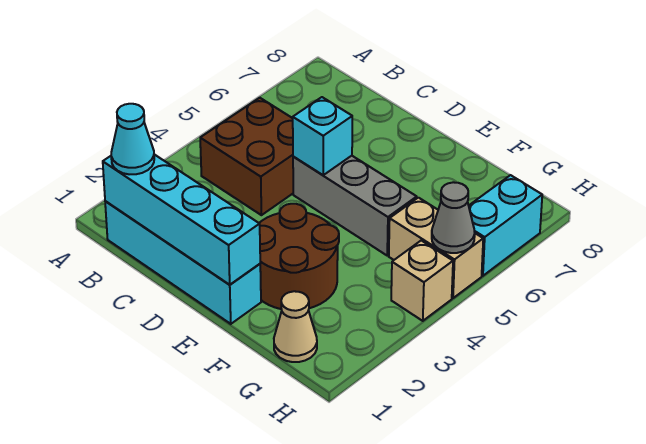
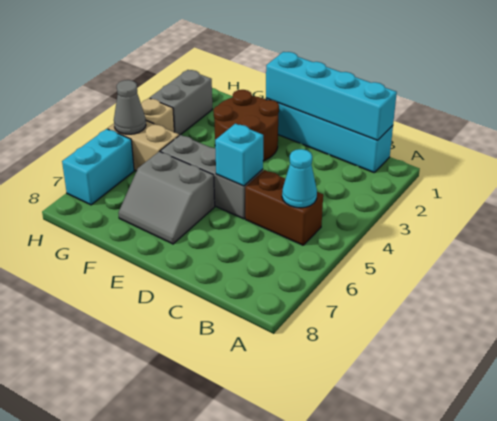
cyan 1x1 cone [111,104,154,174] -> cyan 1x1 cone moved to [282,149,317,208]
brown 2x2 brick [200,98,293,215] -> brown 1x2 brick [245,170,323,245]
none -> grey 2x2 slope [119,151,215,244]
tan 1x1 cone [274,291,317,362] -> none
none -> grey 1x2 brick [150,70,212,135]

